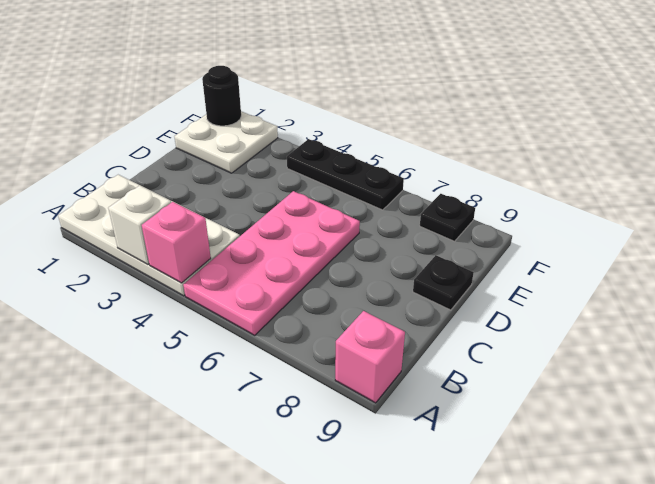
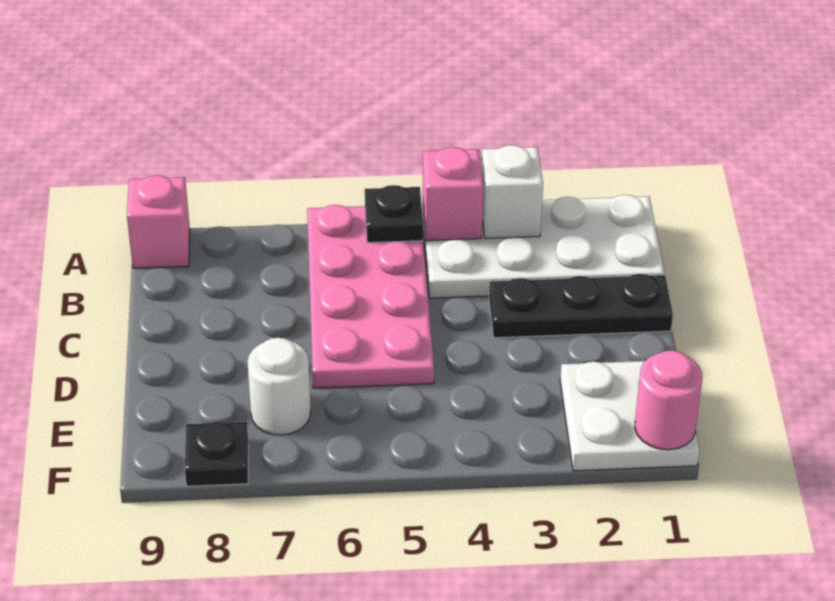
black 1x1 plate [413,255,474,310] -> black 1x1 plate moved to [365,185,423,243]
none -> white 1x1 round brick [247,338,311,435]
black 1x1 round brick [202,66,241,126] -> pink 1x1 round brick [635,350,702,450]
black 1x3 plate [287,139,404,210] -> black 1x3 plate moved to [489,274,673,338]

